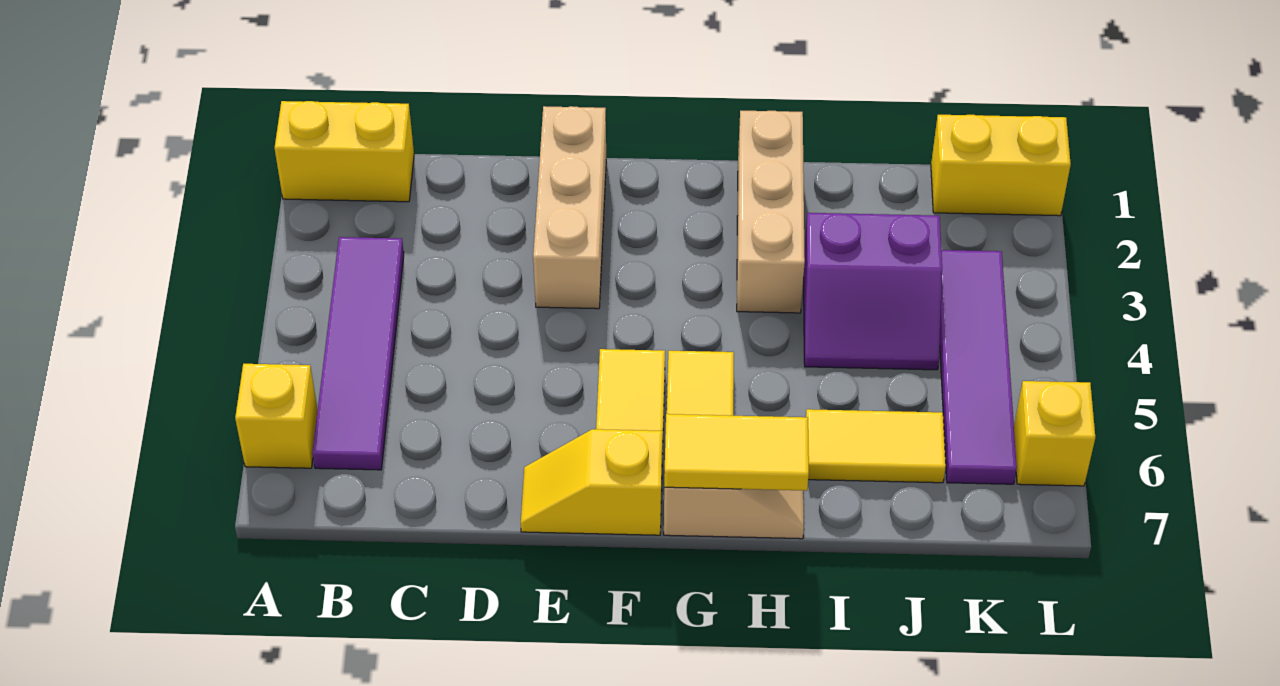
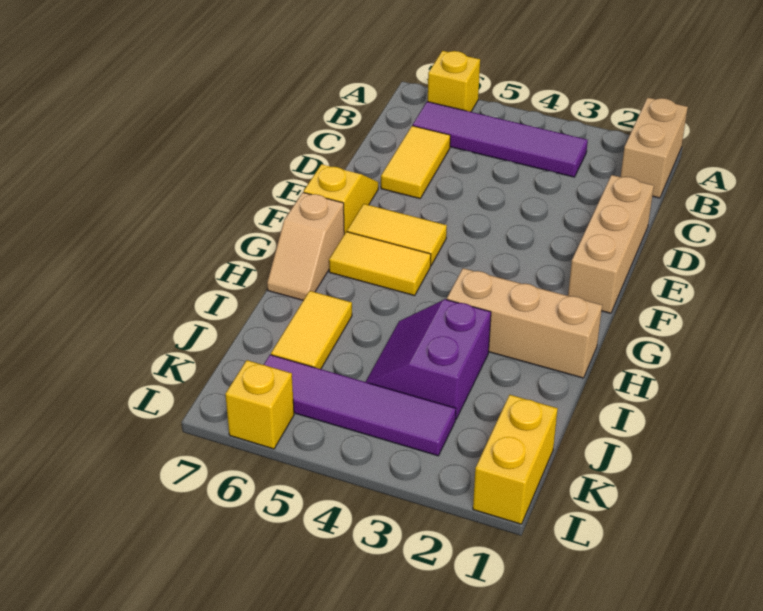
yellow 1x2 brick [275,101,414,202] -> tan 1x2 brick [621,97,688,198]
tan 1x3 brick [533,106,606,309] -> tan 1x3 brick turned to [568,175,654,313]
yellow 1x2 tile [664,414,809,491] -> yellow 1x2 tile moved to [381,126,450,199]

